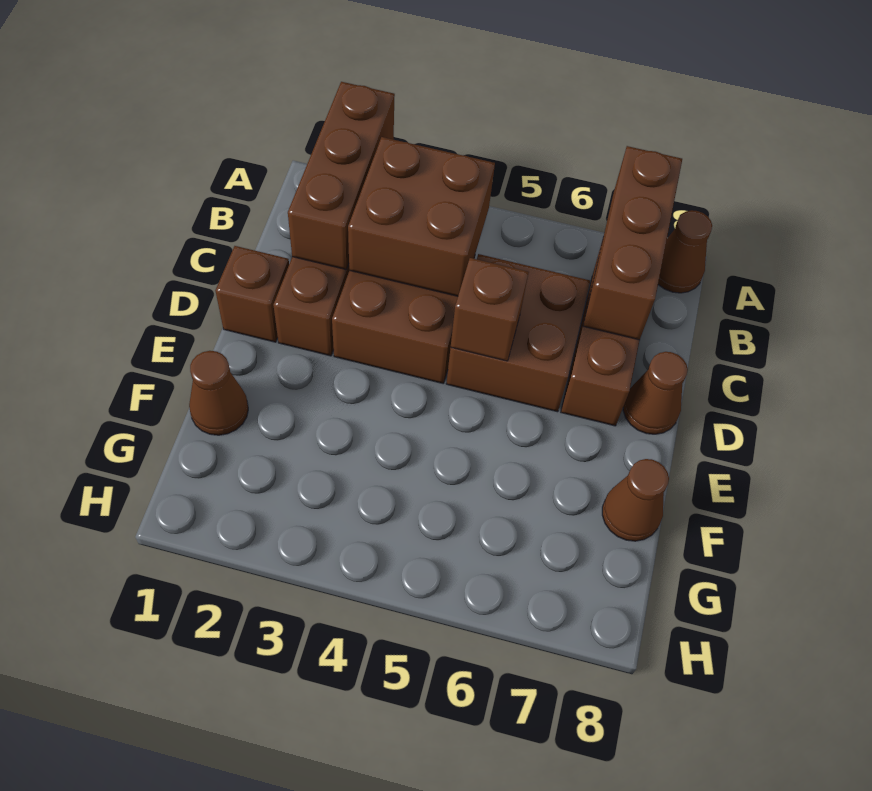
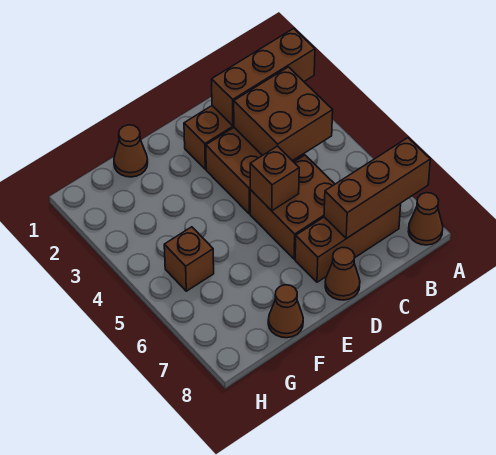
brown 1x1 brick [215,246,289,342] -> brown 1x1 brick moved to [164,227,214,291]

